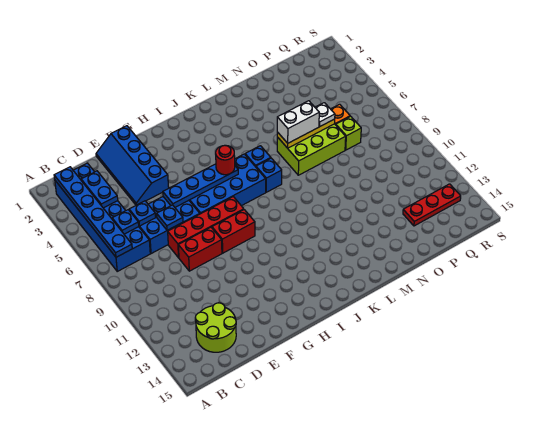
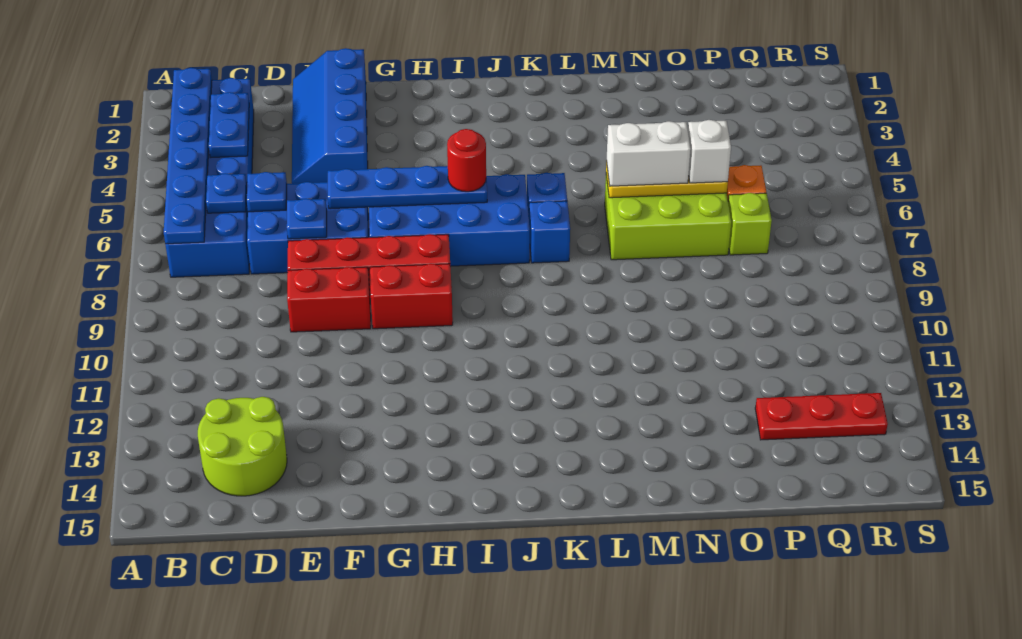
white 1x1 plate [315,103,335,127] -> white 1x1 brick [688,120,731,183]

